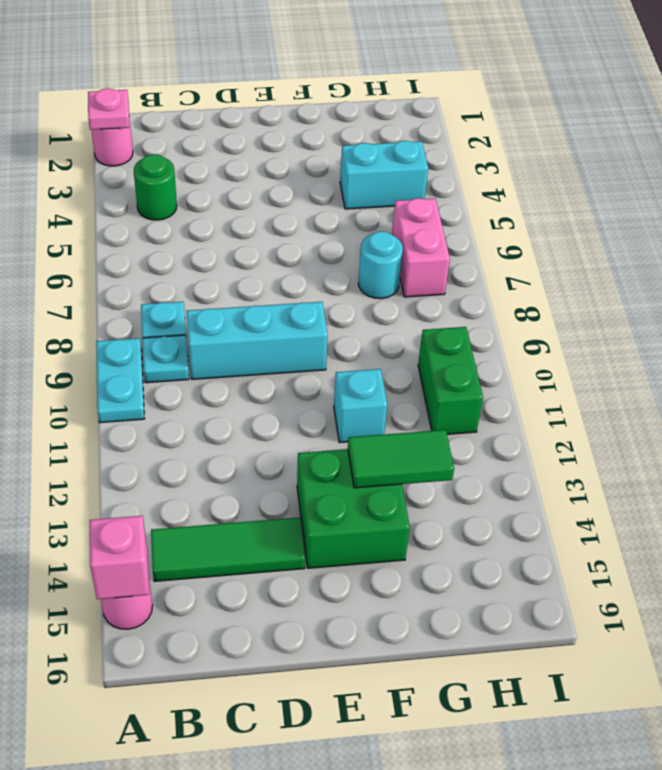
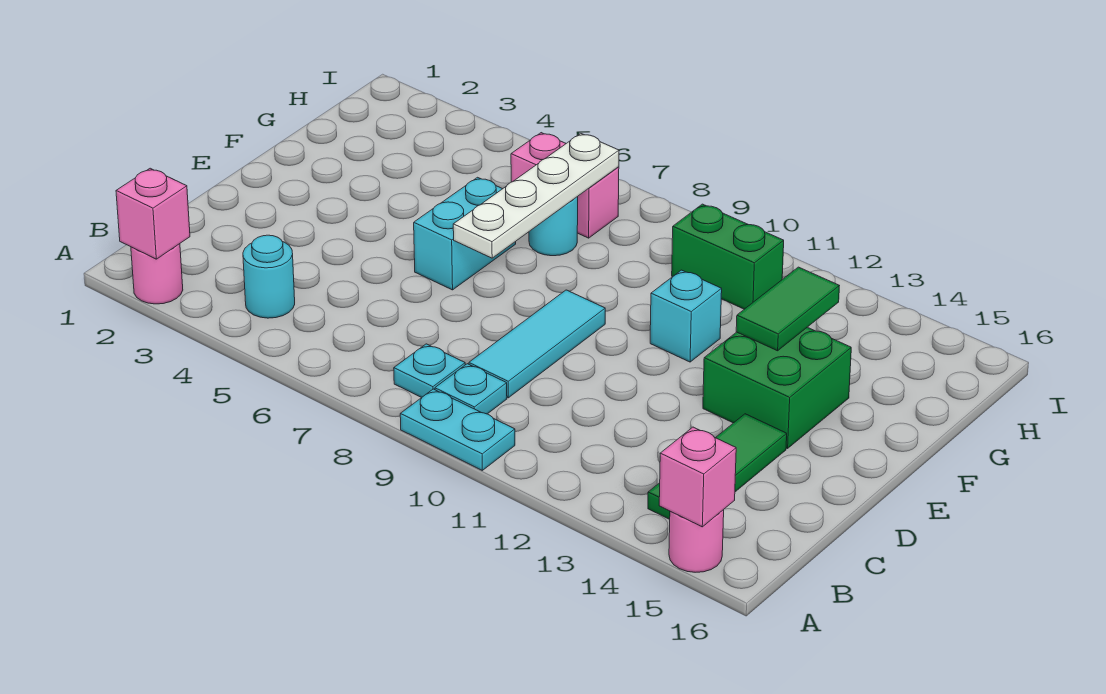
pink 1x1 plate [88,88,130,130] -> pink 1x1 brick [116,168,190,259]
green 1x1 round brick [134,154,177,220] -> cyan 1x1 round brick [243,235,295,318]
cyan 1x3 brick [186,302,328,379] -> cyan 1x3 tile [469,290,605,398]
none -> white 1x4 plate [453,133,619,258]
cyan 1x2 brick [340,141,428,209] -> cyan 1x2 brick moved to [414,177,516,290]

